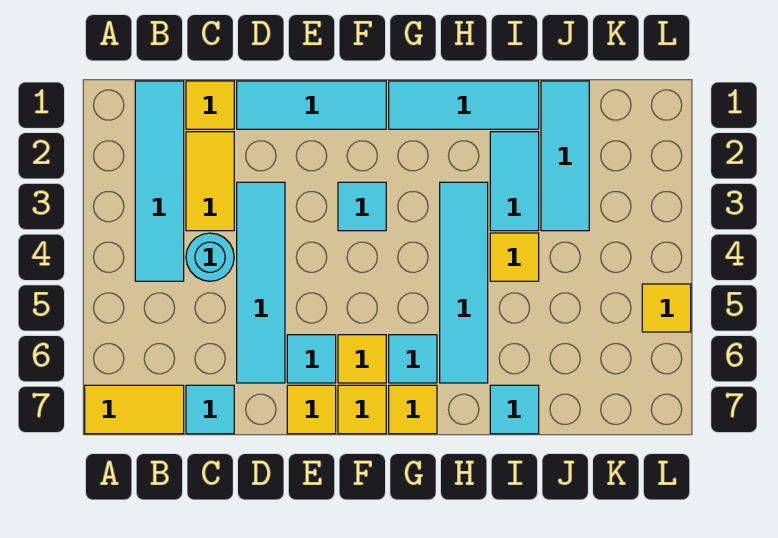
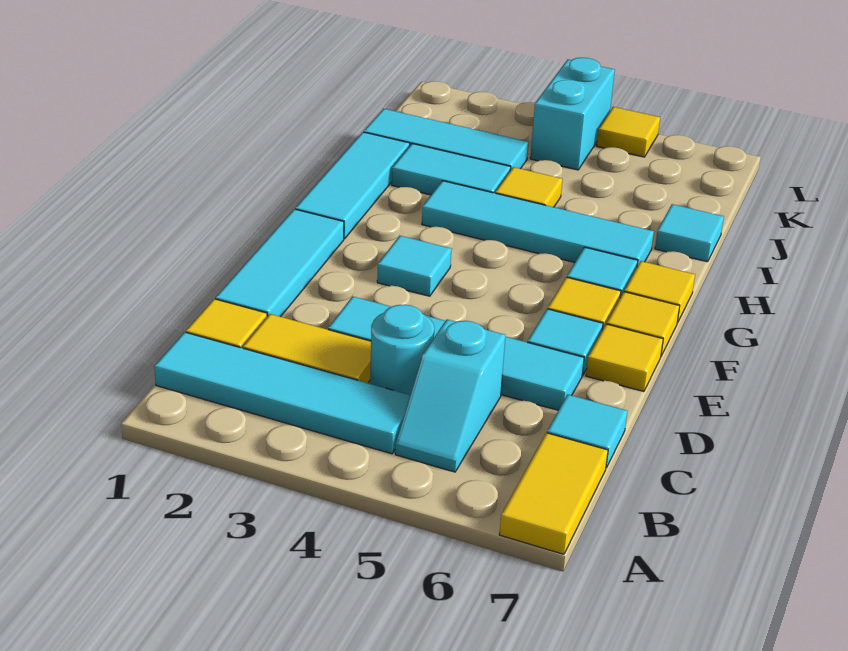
none -> cyan 1x2 slope [395,319,505,472]
none -> cyan 1x2 brick [530,58,615,170]

